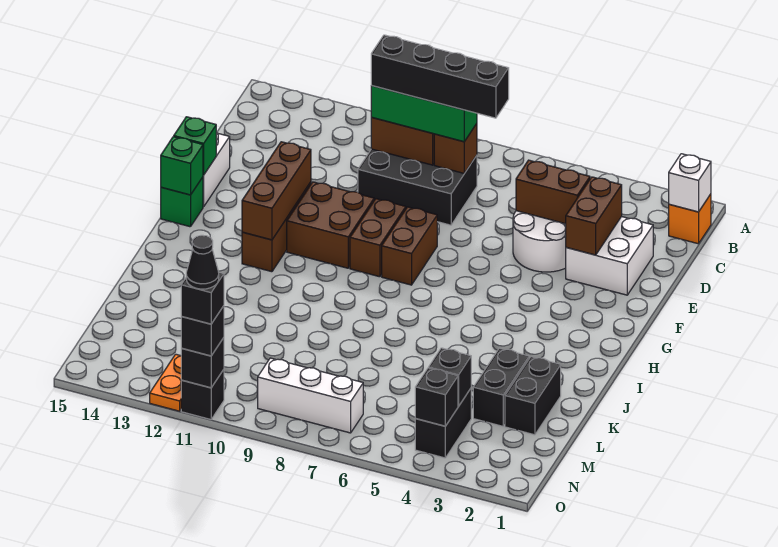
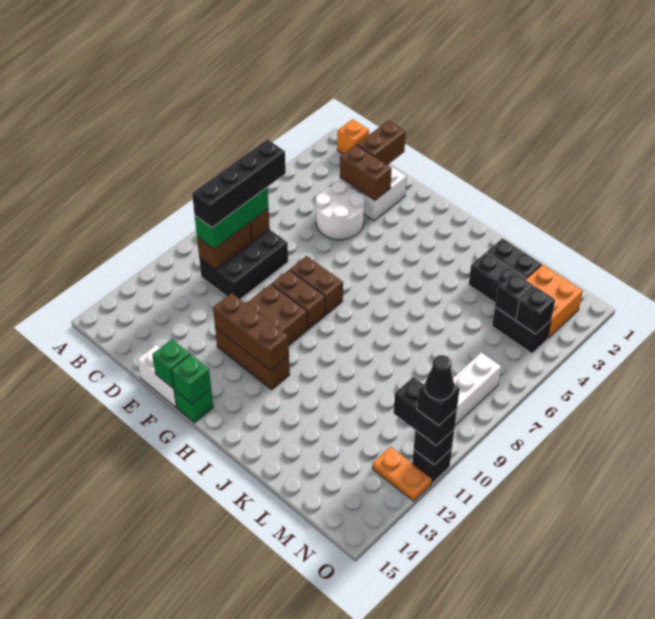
white 1x1 brick [669,154,711,212] -> none
brown 1x2 brick [516,160,590,224] -> brown 1x2 brick moved to [357,120,406,165]
none -> orange 2x2 brick [526,264,583,338]
black 1x1 brick [181,306,224,356] -> black 1x2 brick [394,377,457,445]

